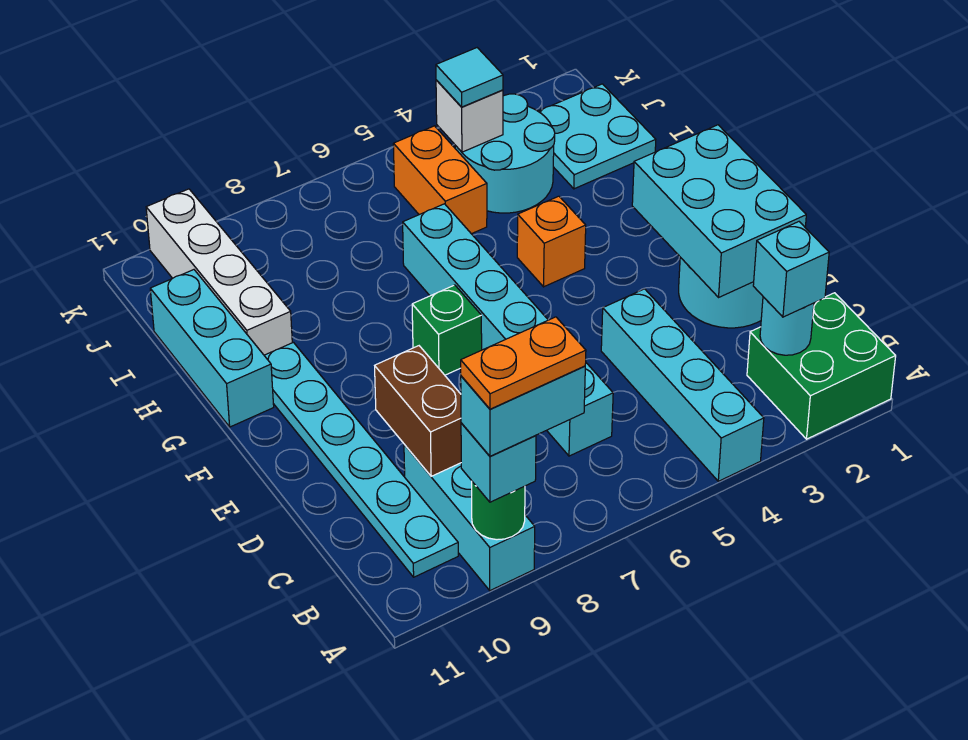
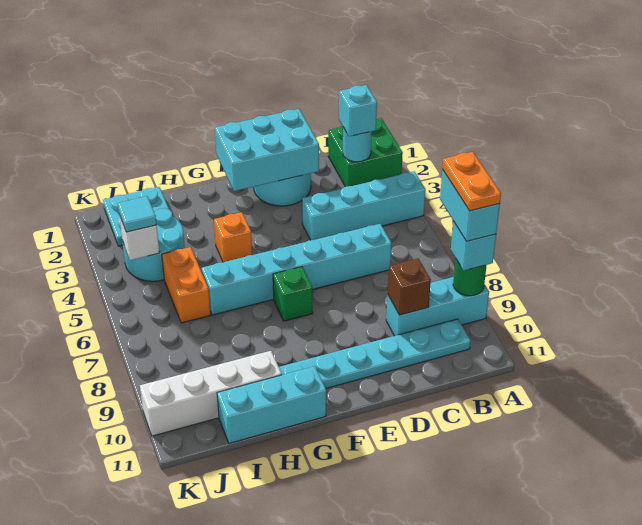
brown 1x2 brick [375,346,461,476] -> brown 1x1 brick [388,259,431,315]
orange 1x2 brick [393,126,487,234] -> orange 1x2 brick turned to [162,247,211,323]

